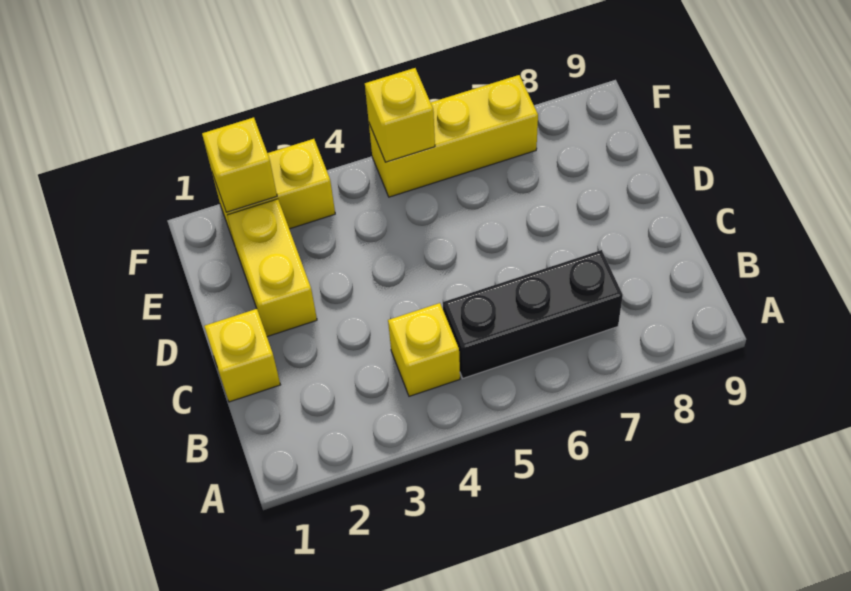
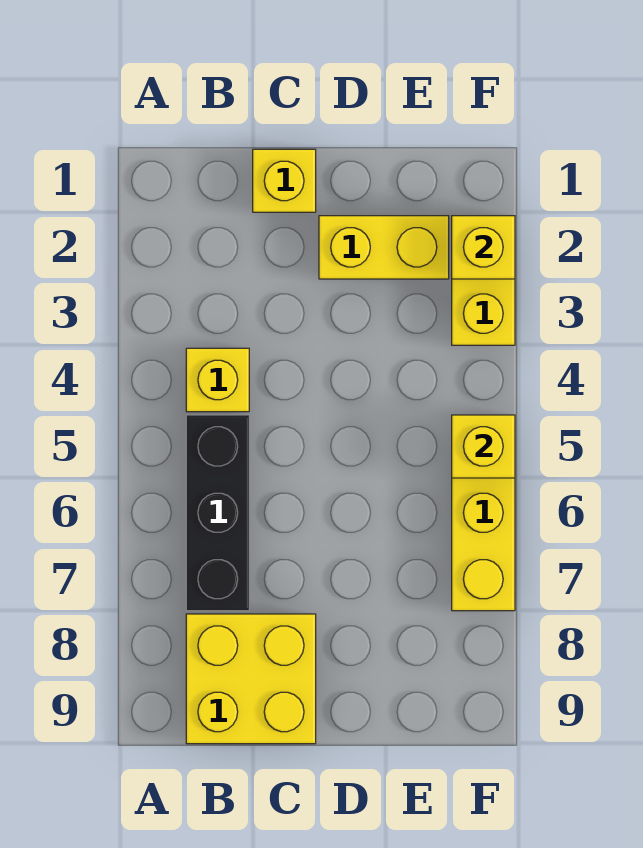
none -> yellow 2x2 brick [186,614,316,744]

